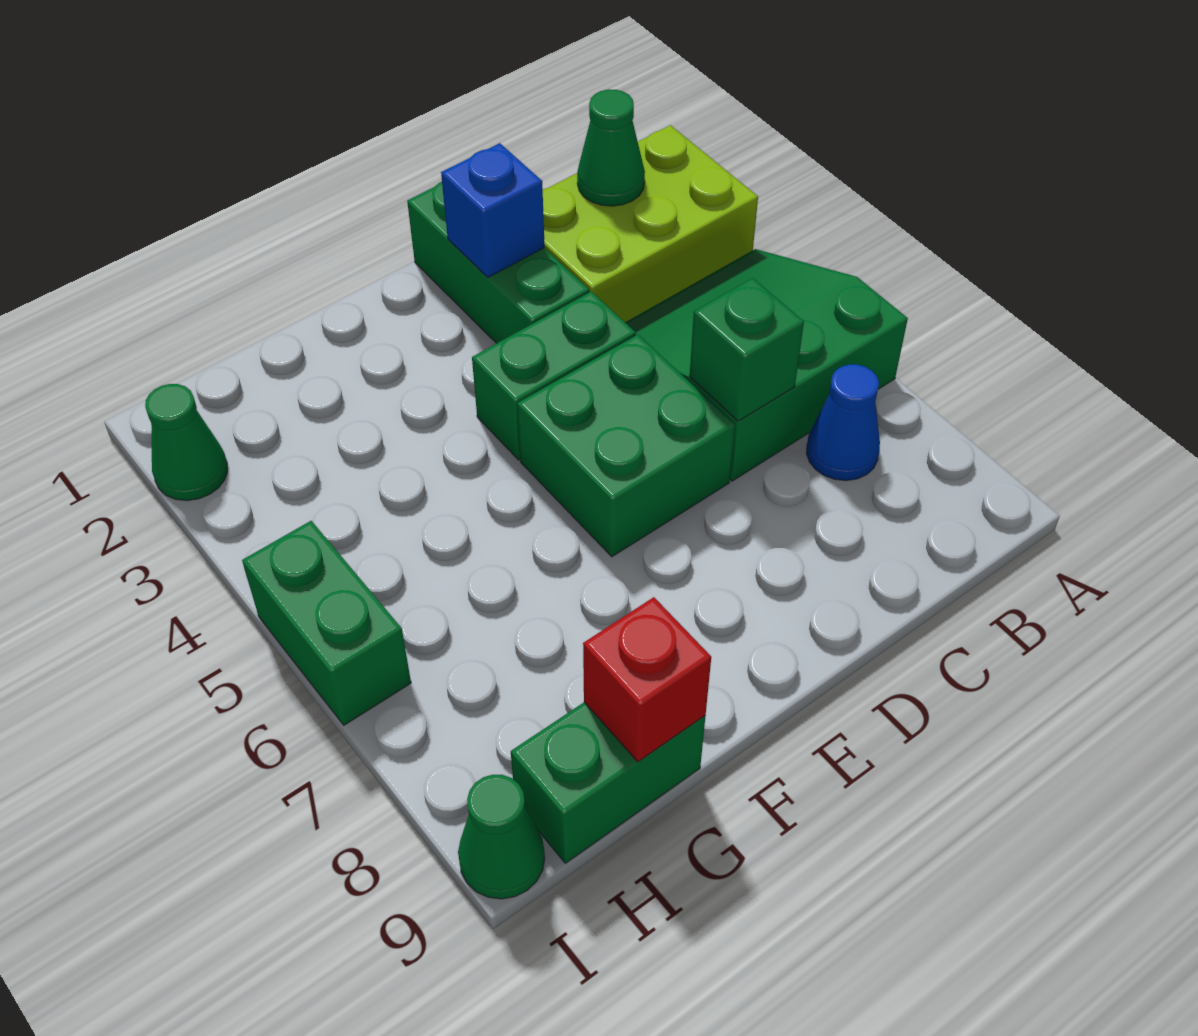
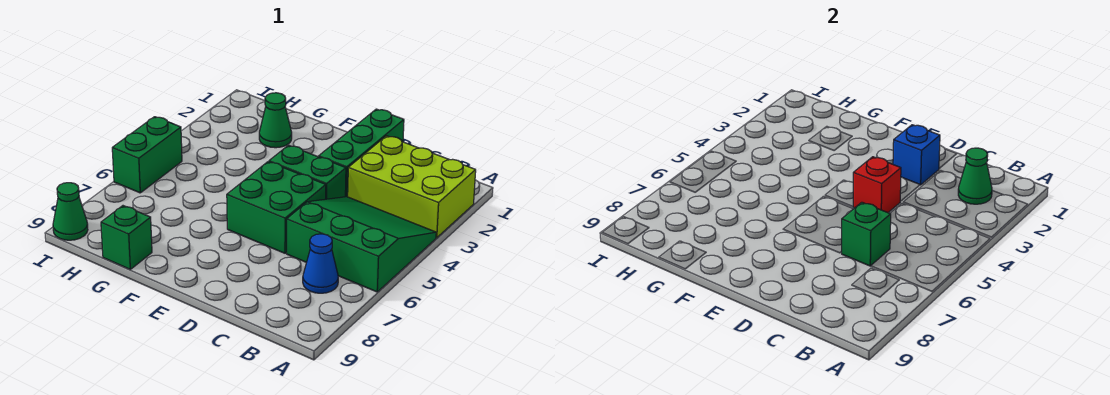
green 1x2 brick [511,702,705,863] -> green 1x1 brick [101,206,152,269]
red 1x1 brick [583,597,711,762] -> red 1x1 brick moved to [853,157,901,213]
green 1x1 cone [145,384,228,501] -> green 1x1 cone moved to [259,93,292,148]

